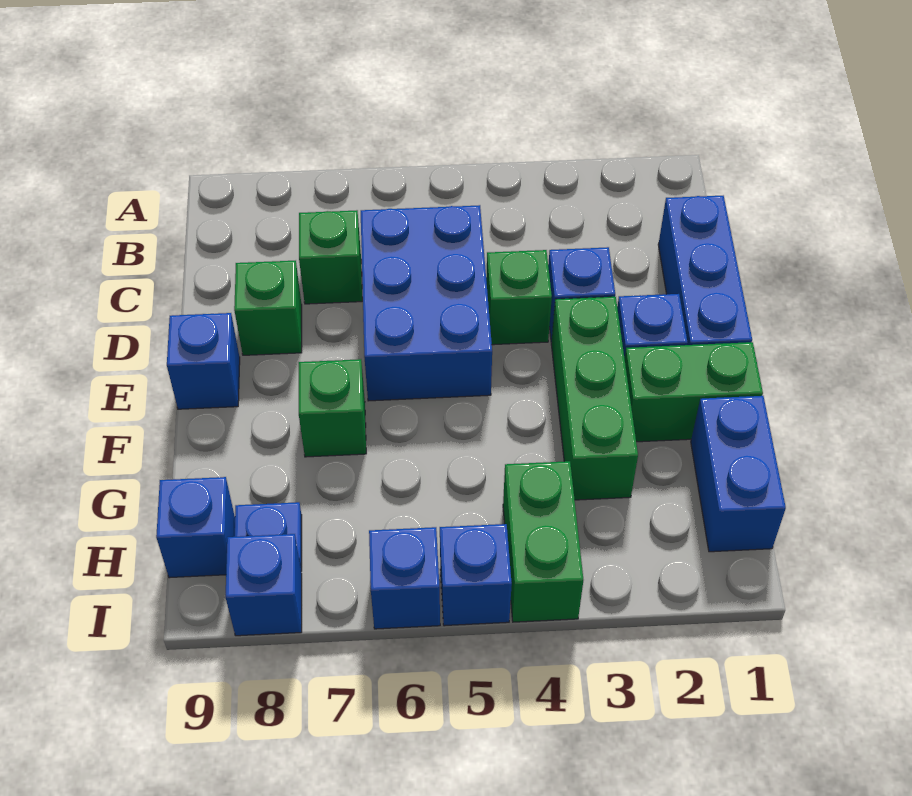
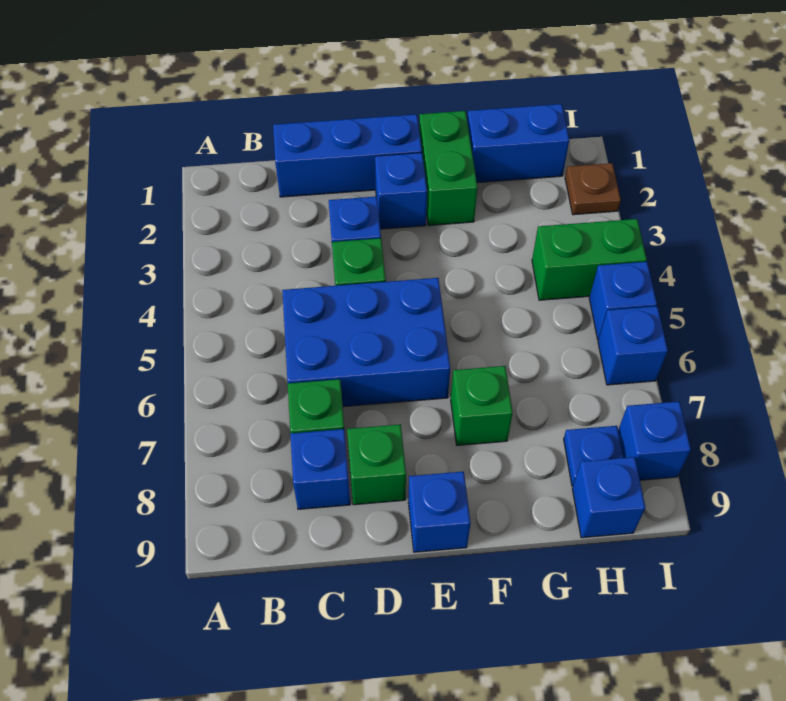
none -> blue 1x1 brick [290,429,350,509]
green 1x3 brick [551,297,638,500] -> none
none -> brown 1x1 plate [565,163,621,215]

